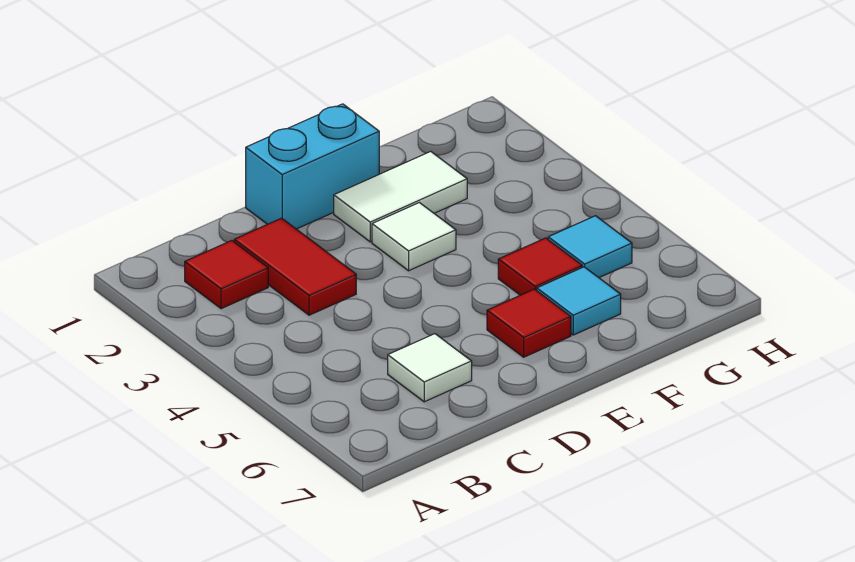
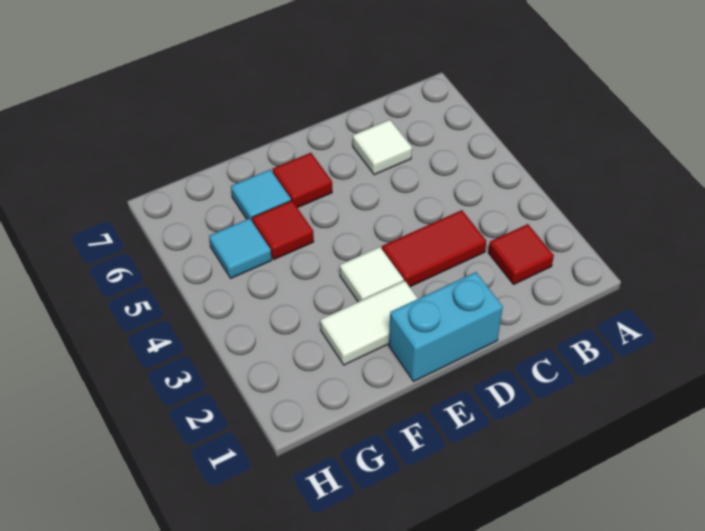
red 1x2 tile [234,218,356,315] -> red 1x2 tile turned to [382,210,486,287]

